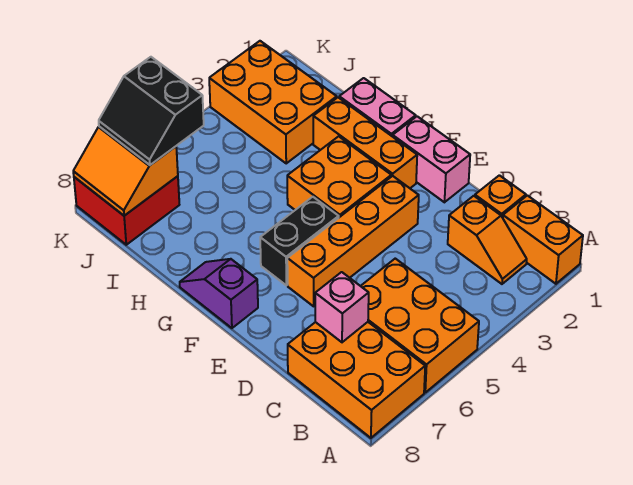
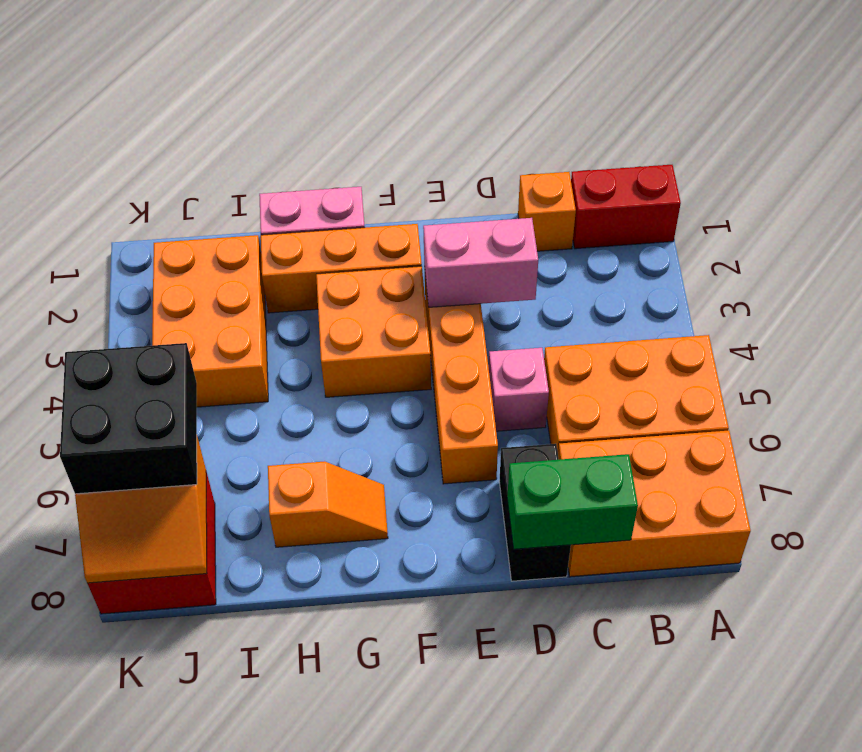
orange 1x2 brick [503,195,583,284] -> red 1x2 brick [571,165,681,249]
orange 1x2 slope [448,196,527,284] -> orange 1x2 slope moved to [268,461,388,547]
pink 1x1 brick [315,272,369,342] -> pink 1x1 brick moved to [489,348,549,431]
none -> green 1x2 brick [507,454,638,549]
pink 1x2 brick [393,116,470,202] -> pink 1x2 brick moved to [423,218,538,307]
black 1x2 brick [260,197,339,285] -> black 1x2 brick moved to [499,444,571,581]
purple 1x2 slope [180,259,258,328] -> none
orange 2x3 brick [209,41,337,163] -> orange 2x3 brick turned to [152,235,268,407]
black 2x2 slope [99,57,204,165] -> black 2x2 brick [60,343,197,494]

